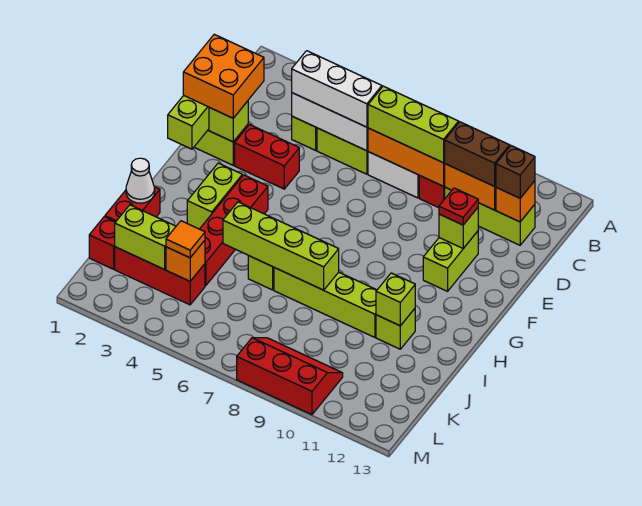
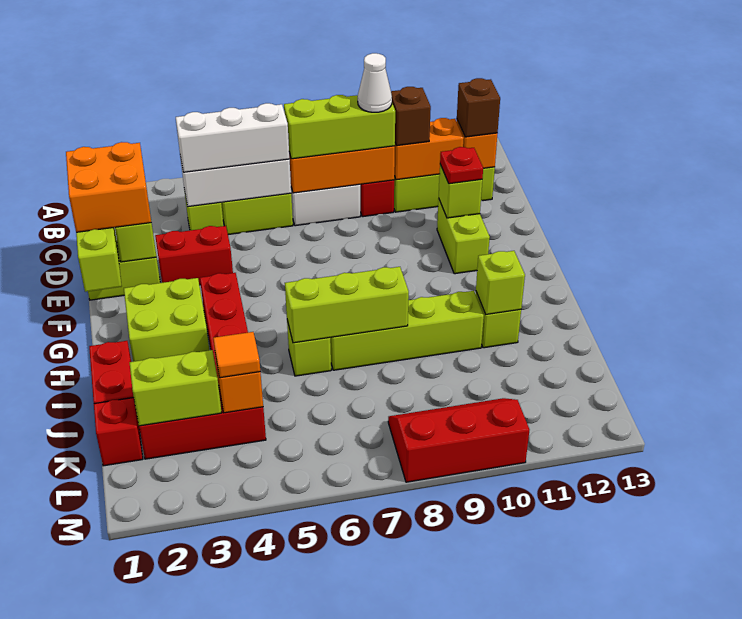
brown 1x2 brick [445,122,510,186] -> brown 1x1 brick [391,87,431,146]
lime 1x2 brick [187,163,242,229] -> lime 2x2 brick [124,278,209,362]
white 1x1 cone [126,158,155,203] -> white 1x1 cone moved to [358,53,392,112]
lime 1x4 brick [223,202,339,290] -> lime 1x3 brick [285,267,409,343]

